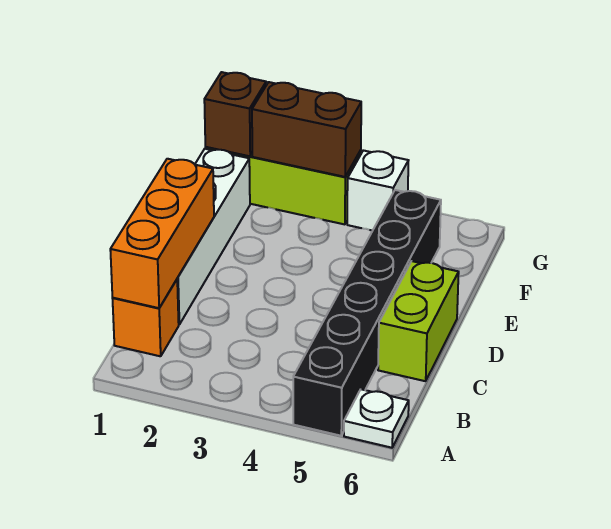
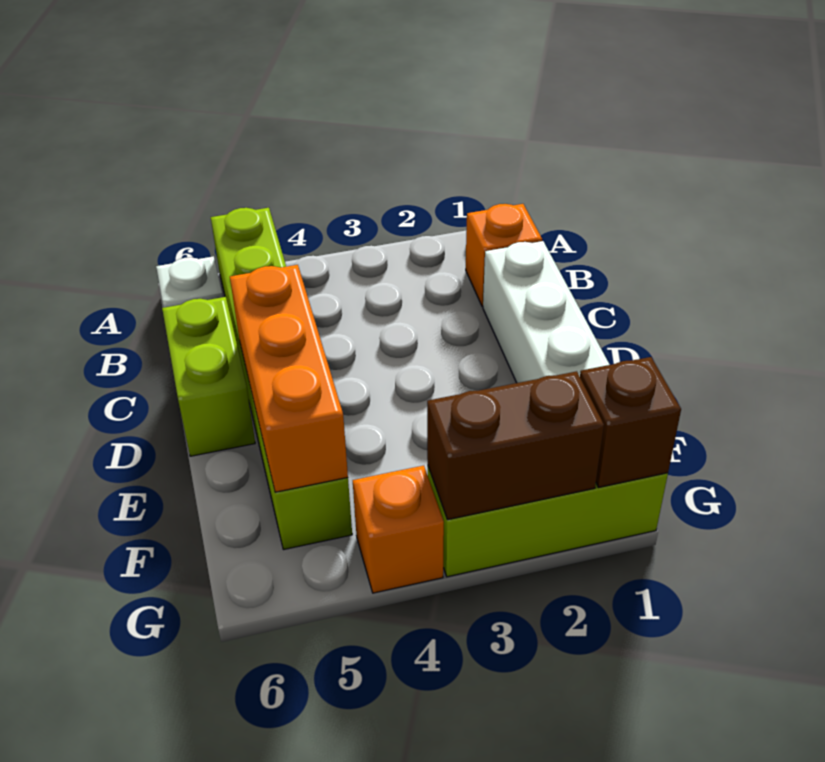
black 1x6 brick [293,190,441,436] -> lime 1x6 brick [211,208,352,550]
orange 1x3 brick [110,159,214,308] -> orange 1x3 brick moved to [230,265,348,492]
white 1x1 brick [347,150,409,231] -> orange 1x1 brick [353,466,444,593]

